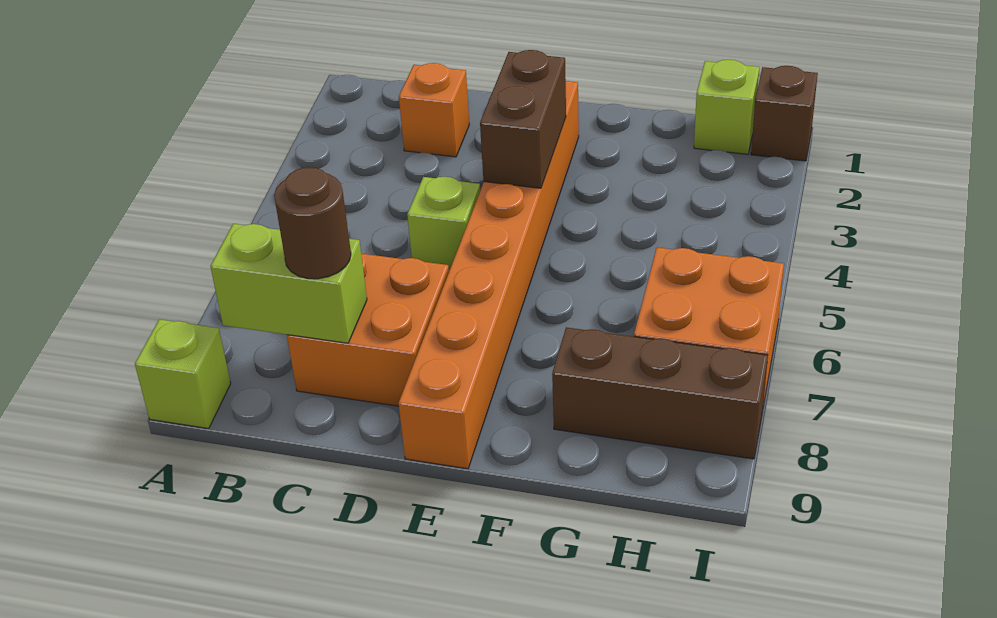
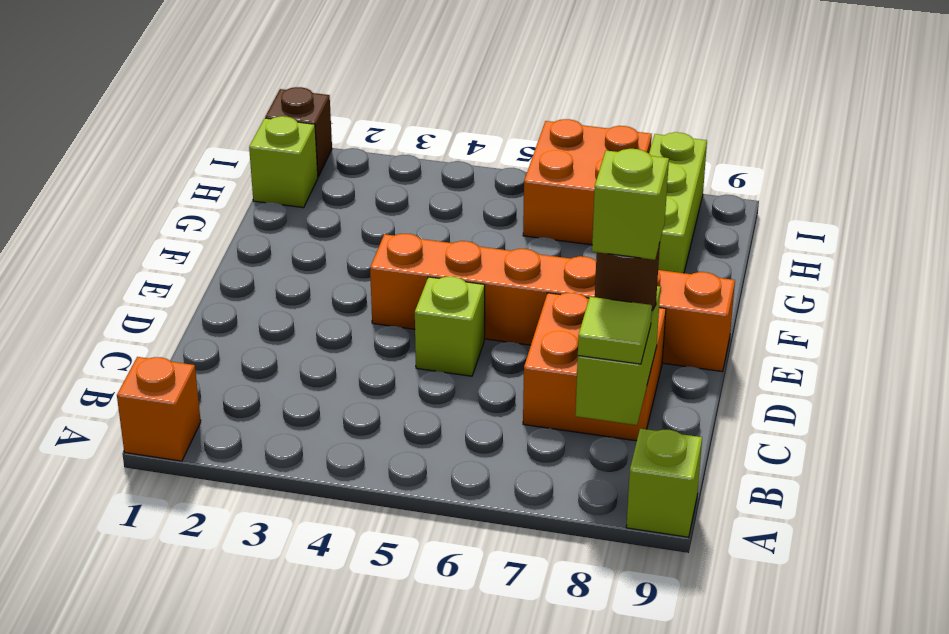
none -> lime 1x1 tile [578,297,652,364]
orange 1x1 brick [399,63,469,157] -> orange 1x1 brick moved to [117,357,201,461]
none -> lime 1x1 brick [592,149,669,260]
orange 1x8 brick [399,81,579,469] -> orange 1x6 brick [370,234,735,372]
brown 1x2 brick [480,50,566,188] -> none
brown 1x3 brick [552,327,768,459] -> lime 1x3 brick [649,132,707,273]

